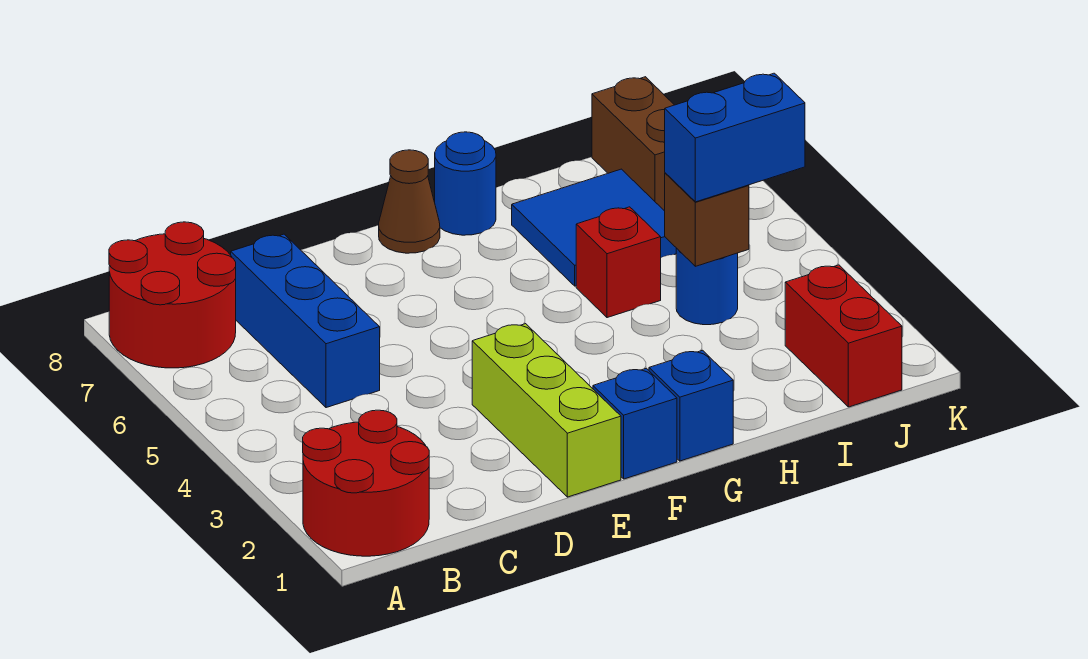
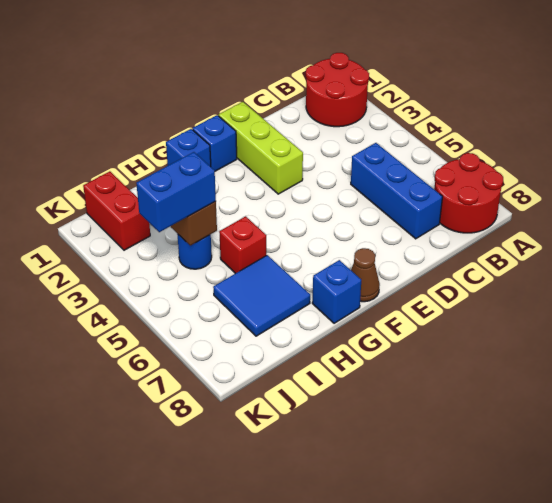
blue 1x1 round brick [435,132,496,235] -> blue 1x1 brick [312,260,361,323]
brown 1x2 brick [592,77,674,211] -> none

